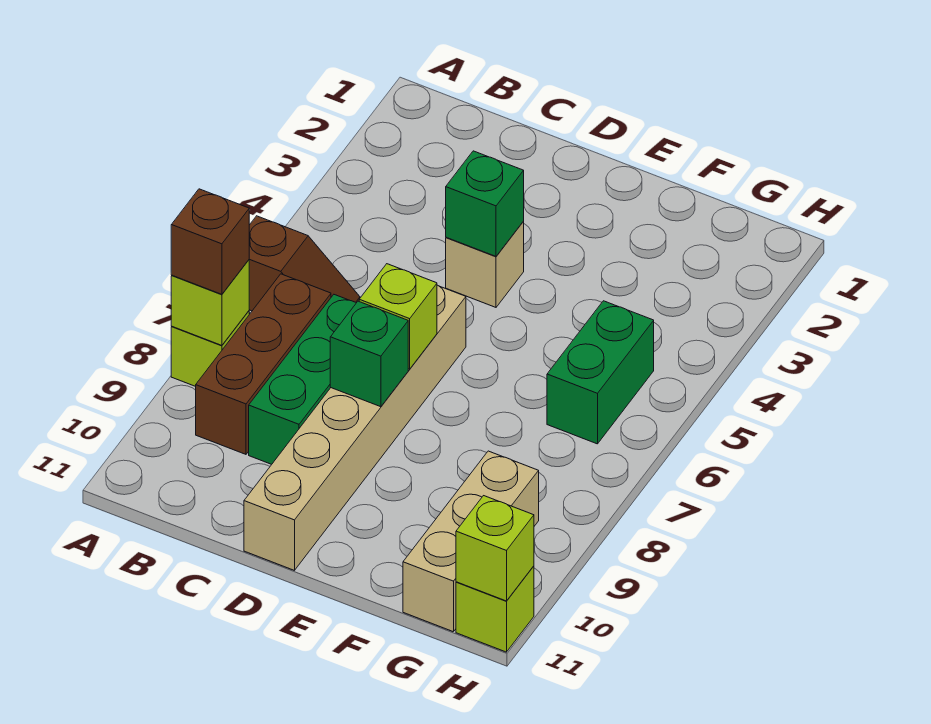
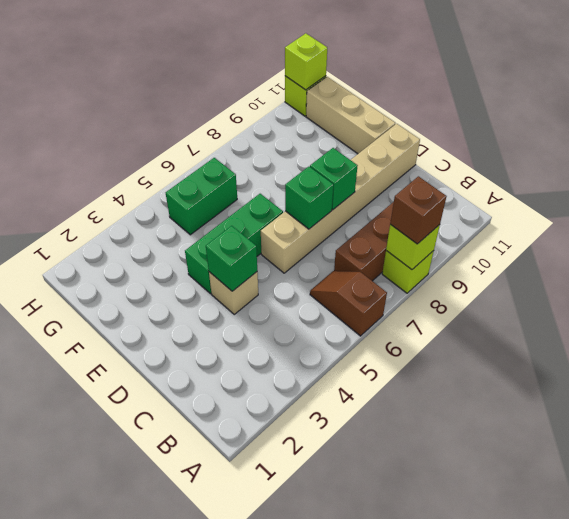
green 1x3 brick [249,295,356,464] -> green 1x3 brick moved to [185,194,283,294]
lime 1x1 brick [359,264,437,369] -> green 1x1 brick [285,167,333,229]
tan 1x3 brick [403,451,539,632] -> tan 1x3 brick turned to [306,77,395,154]

